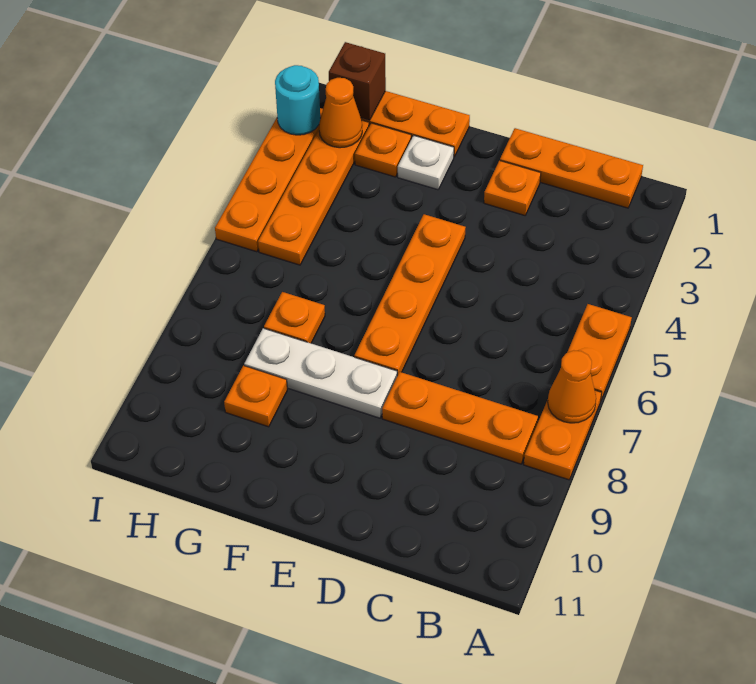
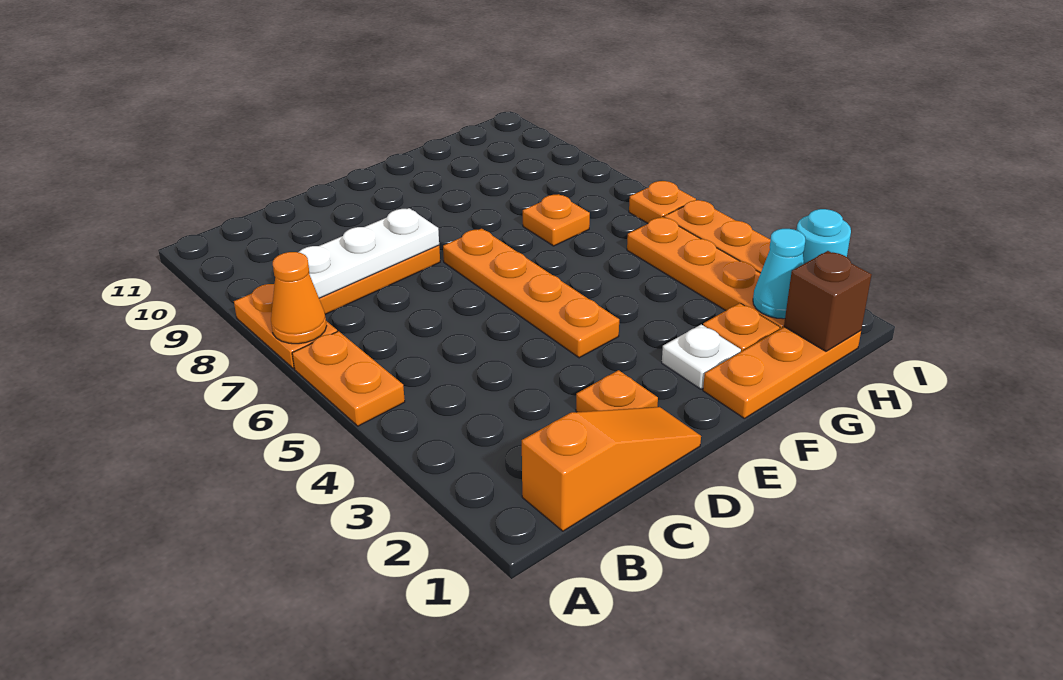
orange 1x3 plate [500,128,643,208] -> orange 1x3 slope [522,407,701,531]
white 1x3 plate [244,328,397,418] -> white 1x3 plate moved to [298,208,439,298]
orange 1x1 plate [224,366,287,427] -> orange 1x1 plate moved to [629,181,696,223]
orange 1x1 cone [319,78,362,148] -> cyan 1x1 cone [753,229,805,319]

